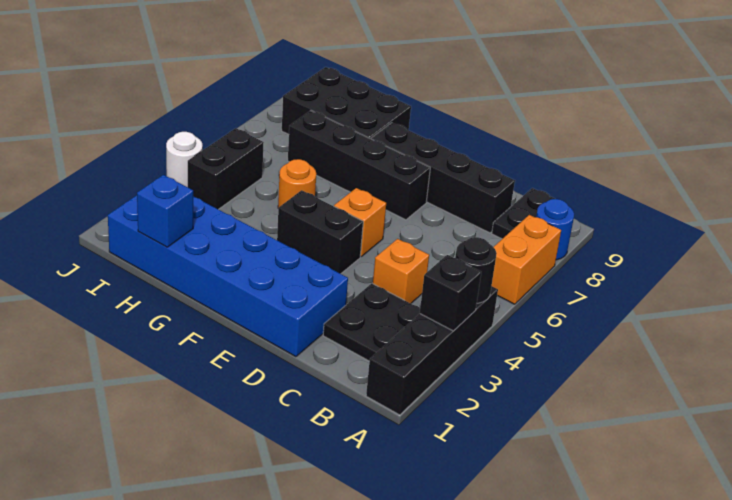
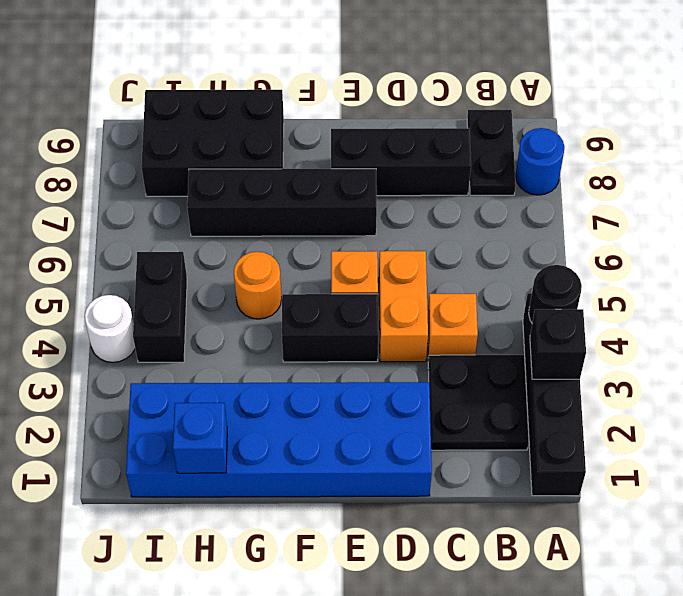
orange 1x2 brick [492,215,561,304] -> orange 1x2 brick moved to [379,251,428,362]
black 1x4 brick [371,123,515,233] -> black 1x3 brick [331,128,471,196]

